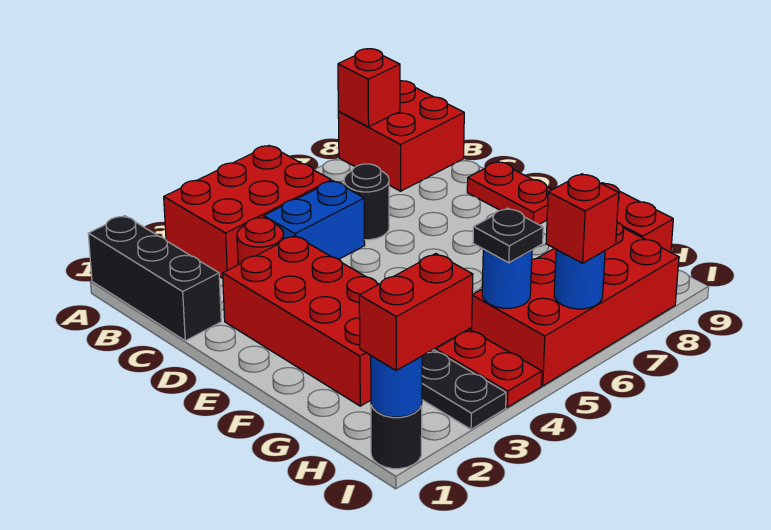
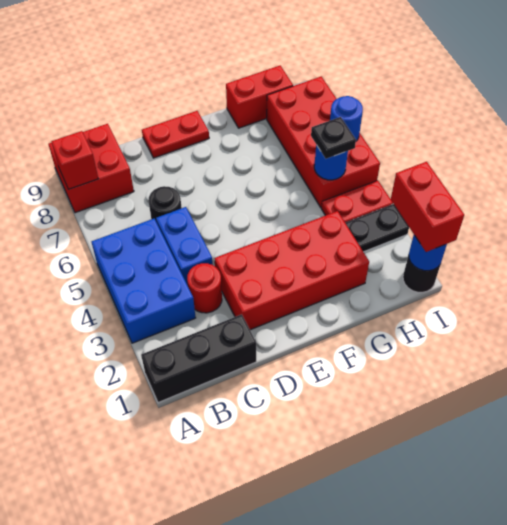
red 2x3 brick [164,146,331,278] -> blue 2x3 brick [92,219,196,343]
red 1x1 brick [546,174,619,263] -> none

